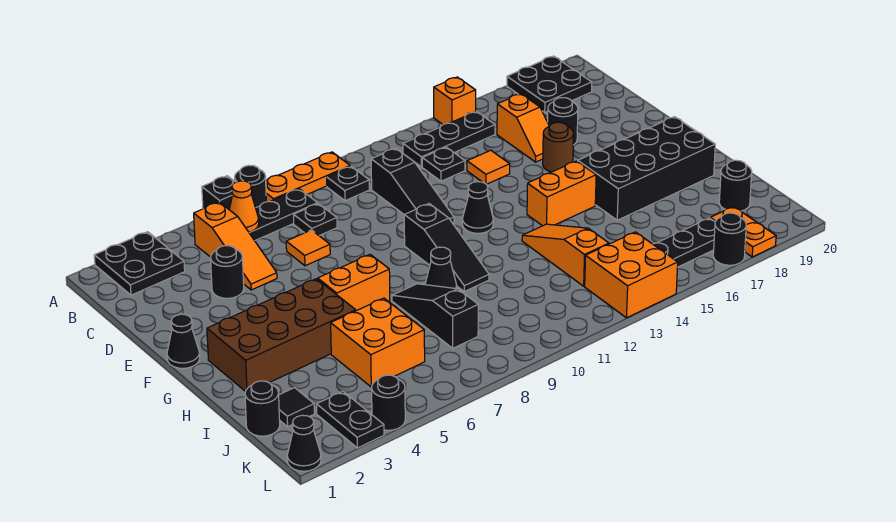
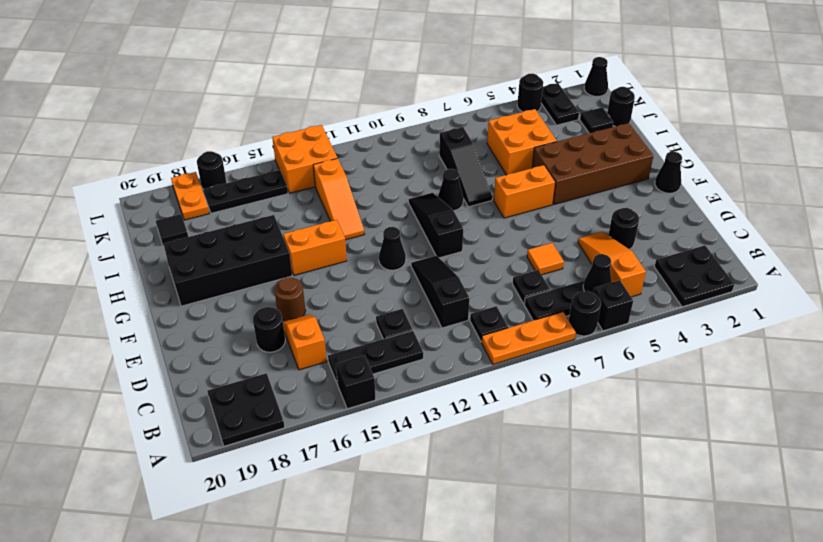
orange 1x1 brick [434,77,476,124] -> black 1x1 brick [336,355,376,409]
orange 1x1 cone [229,181,259,232] -> black 1x1 cone [583,254,612,293]
orange 1x1 tile [467,150,510,184] -> none
black 1x1 round brick [719,160,752,211] -> black 1x1 tile [156,214,188,246]

